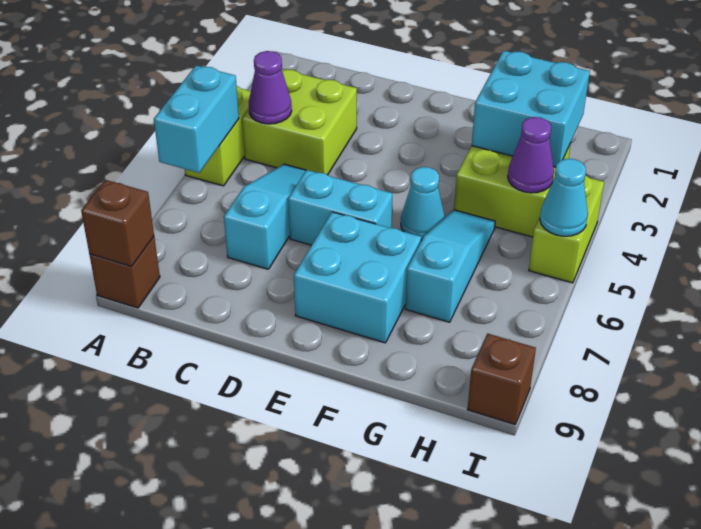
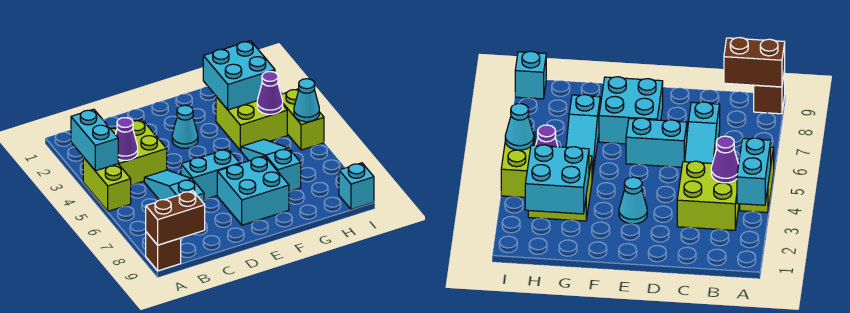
cyan 1x2 brick [154,66,239,173] -> cyan 1x2 brick moved to [71,109,118,171]
brown 1x1 brick [81,180,154,267] -> brown 1x2 brick [146,191,205,245]
cyan 1x1 cone [401,167,445,240] -> cyan 1x1 cone moved to [172,105,198,148]
brown 1x1 brick [467,334,536,424] -> cyan 1x1 brick [339,163,374,209]

